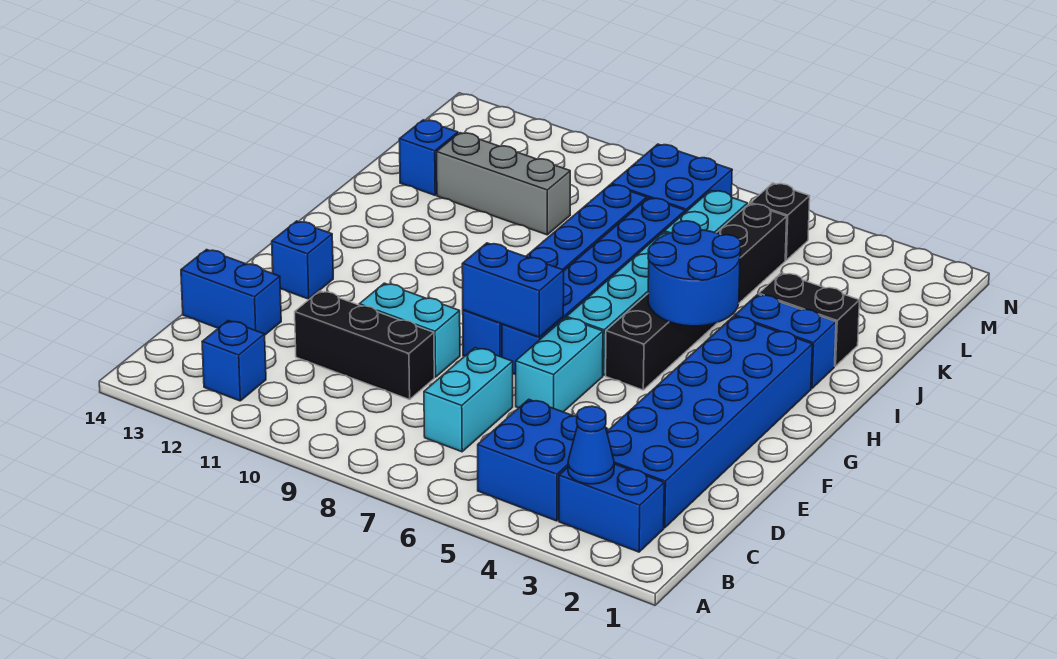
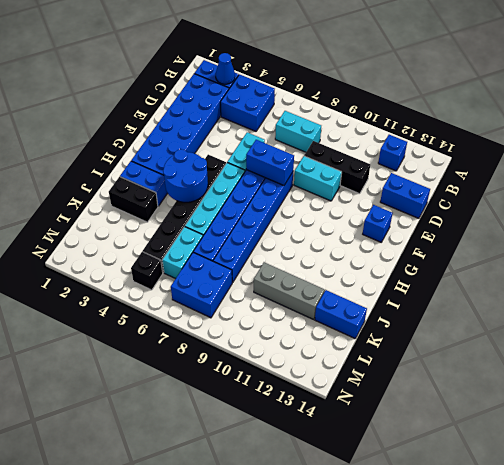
cyan 1x2 brick [424,348,513,452] -> cyan 1x2 brick turned to [275,111,321,152]
blue 1x1 brick [399,120,458,195] -> blue 1x2 brick [315,290,367,338]

